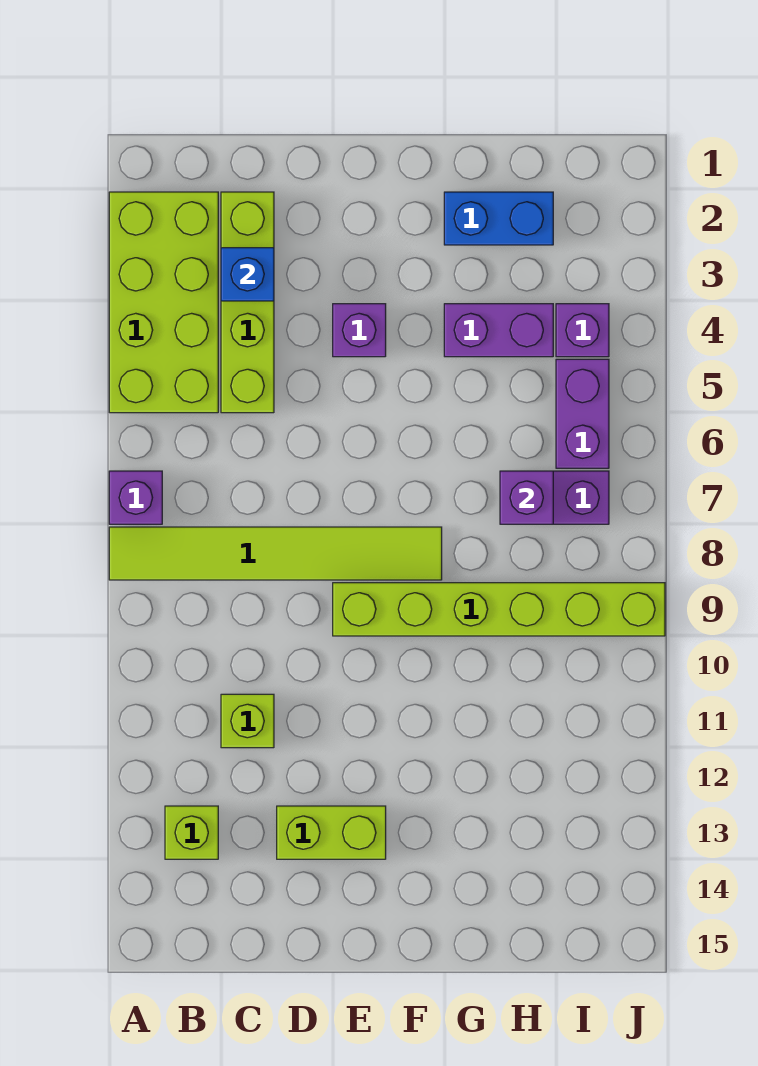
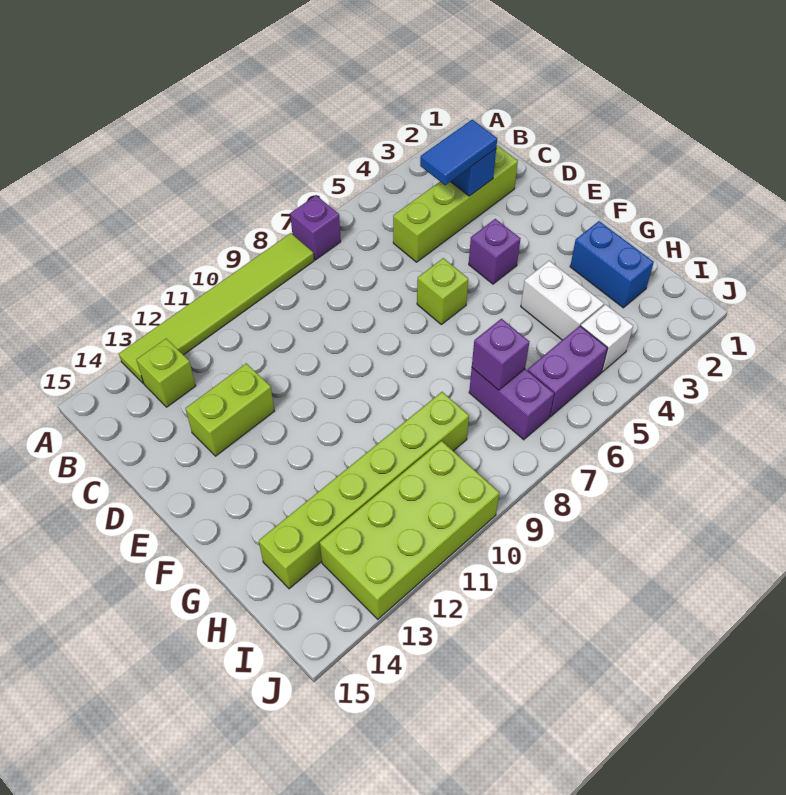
lime 2x4 brick [109,192,218,413] -> lime 2x4 brick moved to [320,441,499,619]
lime 1x6 tile [109,527,442,580] -> lime 1x6 tile turned to [119,233,314,384]
none -> blue 1x2 tile [420,120,497,185]
lime 1x1 brick [221,694,274,748] -> lime 1x1 brick moved to [417,258,468,324]
lime 1x2 brick [277,806,386,859] -> lime 1x2 brick turned to [185,363,274,456]
lime 1x6 brick [333,583,665,636] -> lime 1x6 brick turned to [259,392,469,589]
purple 1x2 brick [444,304,553,357] -> white 1x2 brick [521,261,604,340]
purple 1x1 brick [556,304,609,357] -> white 1x1 brick [581,304,633,372]

